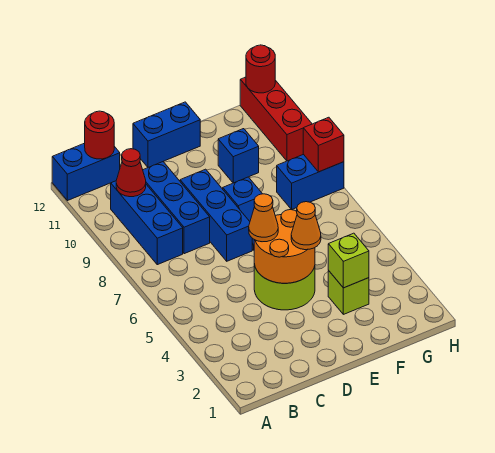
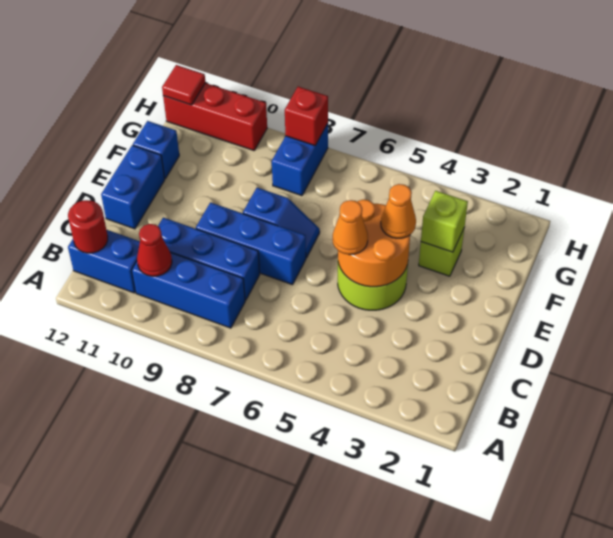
blue 1x2 brick [52,143,120,201] -> blue 1x2 brick turned to [68,230,140,293]
blue 1x1 brick [218,129,259,183] -> blue 1x1 brick moved to [133,121,179,178]
red 1x1 round brick [246,45,275,93] -> red 1x1 tile [162,65,205,105]

